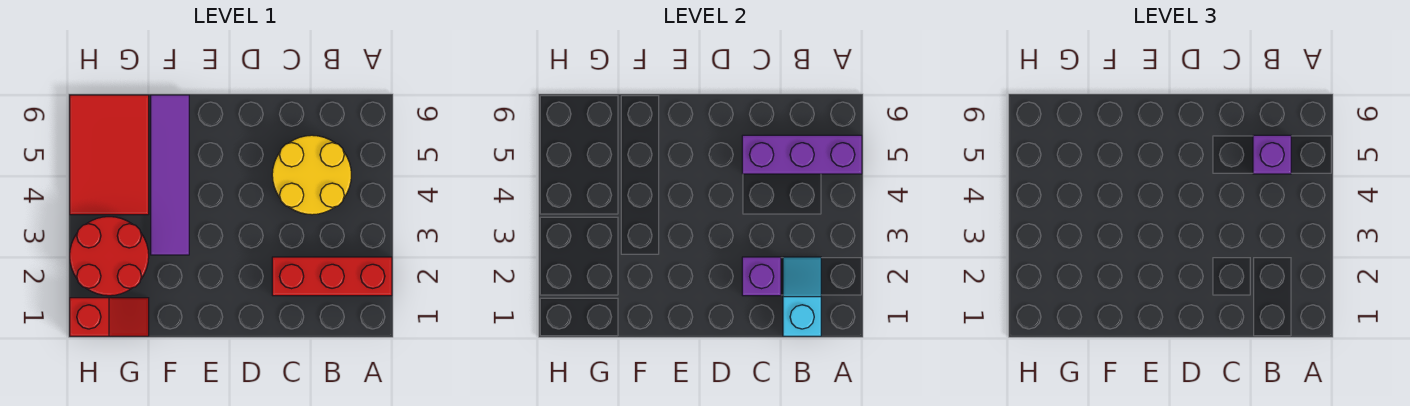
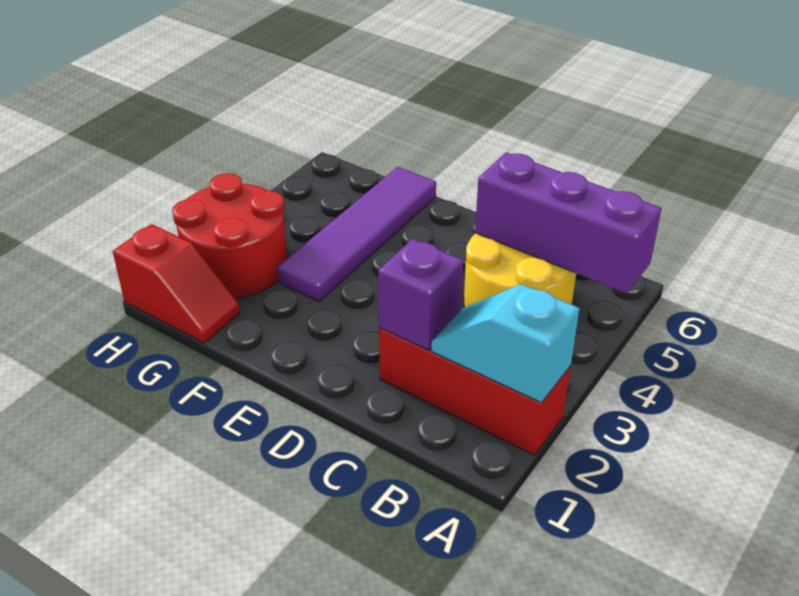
cyan 1x2 slope [783,257,821,336] -> cyan 1x2 slope turned to [431,284,580,403]
purple 1x1 brick [1253,135,1291,174] -> none
red 2x3 tile [70,95,149,215] -> none

